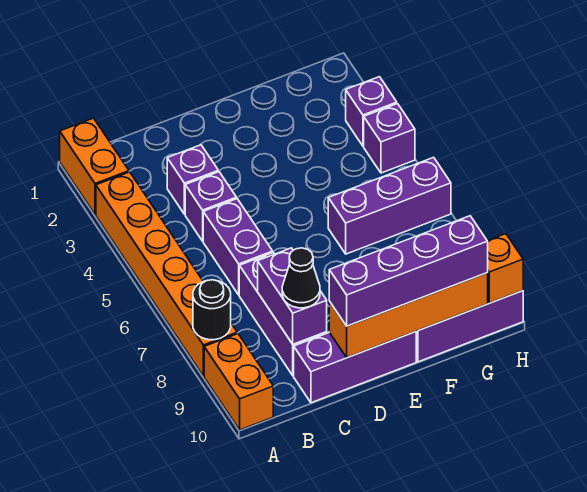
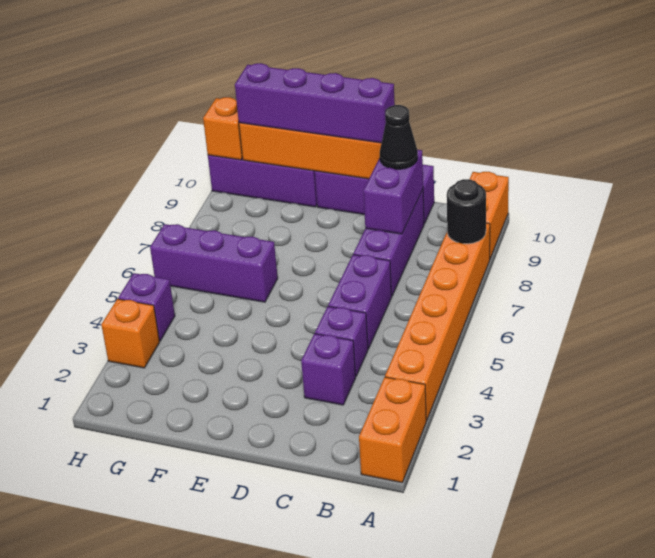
purple 1x1 brick [346,77,397,146] -> orange 1x1 brick [101,299,160,368]

